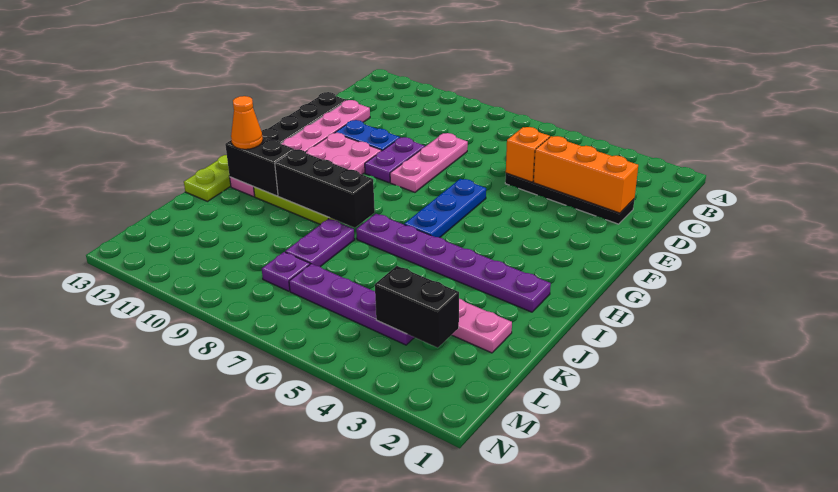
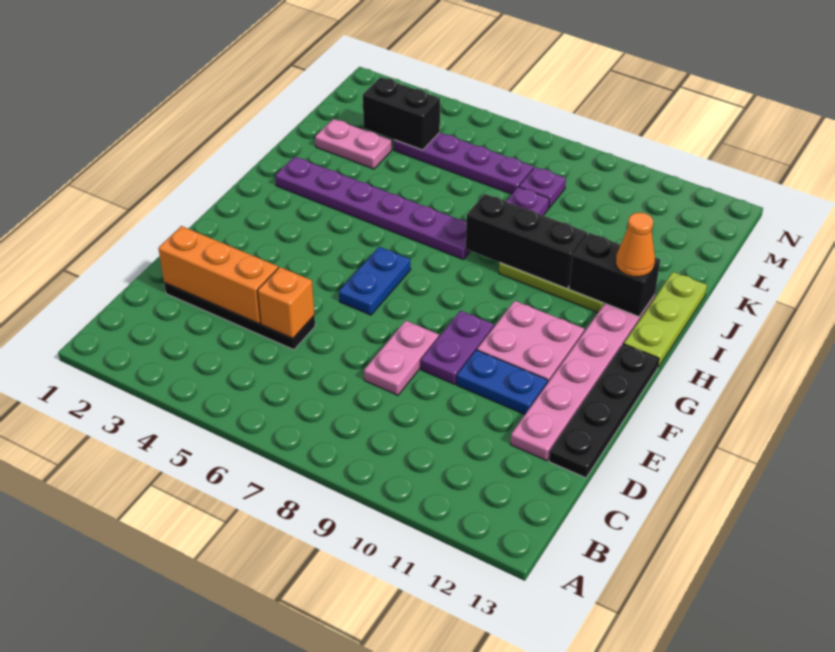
pink 1x3 plate [390,133,468,192] -> pink 1x2 plate [364,321,439,395]
blue 1x3 plate [404,179,486,238] -> blue 1x2 plate [339,247,411,315]

